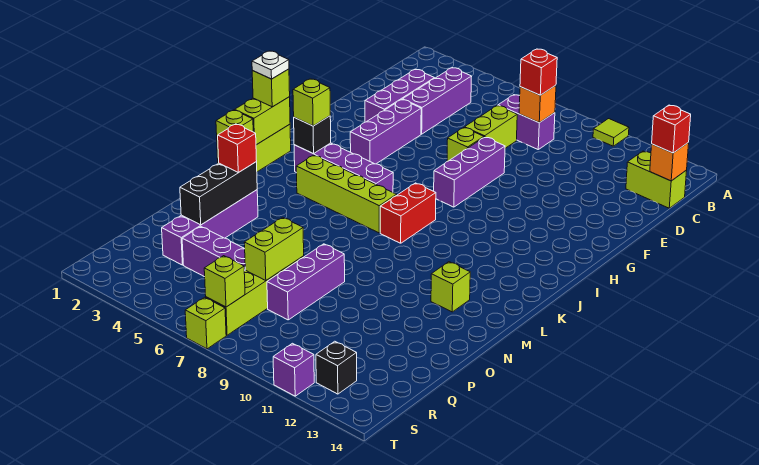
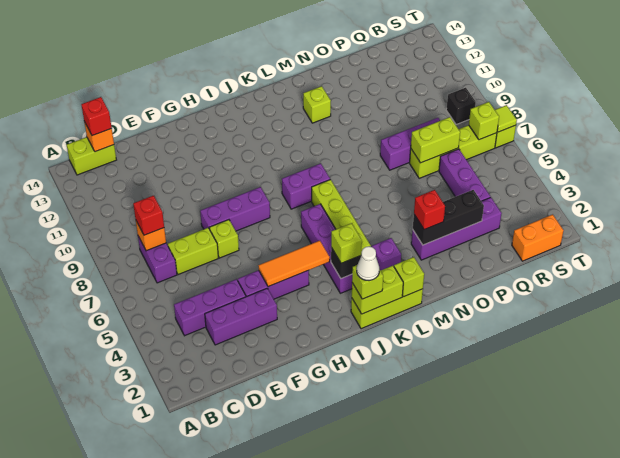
lime 1x1 tile [593,119,629,146] -> lime 1x1 tile moved to [495,105,517,132]
lime 1x2 brick [626,151,687,208] -> lime 1x2 brick turned to [67,137,116,175]
none -> orange 1x3 tile [258,241,330,287]
white 1x1 plate [252,51,289,79] -> white 1x1 cone [357,246,379,281]
red 1x2 brick [380,183,436,243] -> purple 1x2 brick [282,163,330,209]
none -> orange 1x2 brick [512,214,564,261]
black 1x1 brick [316,341,357,394] -> black 1x1 brick moved to [446,88,476,125]
purple 1x1 brick [273,343,314,396] -> purple 1x1 brick moved to [372,238,401,271]

